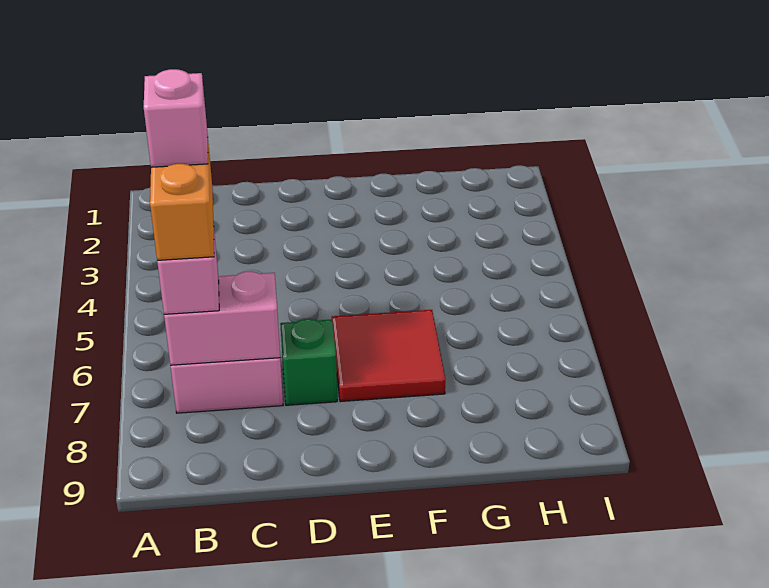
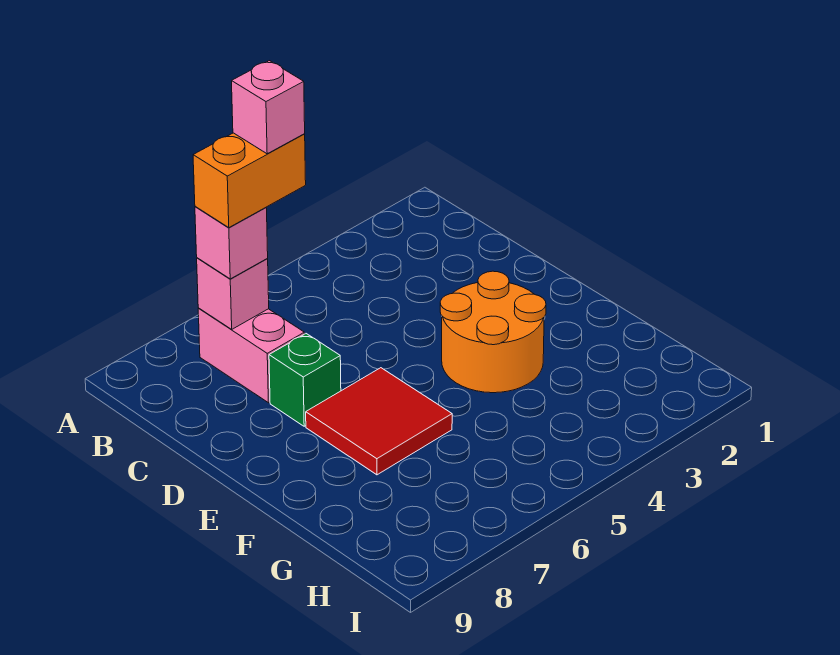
pink 1x2 brick [164,272,280,365] -> pink 1x1 brick [197,258,269,330]
none -> orange 2x2 round brick [440,271,546,393]

